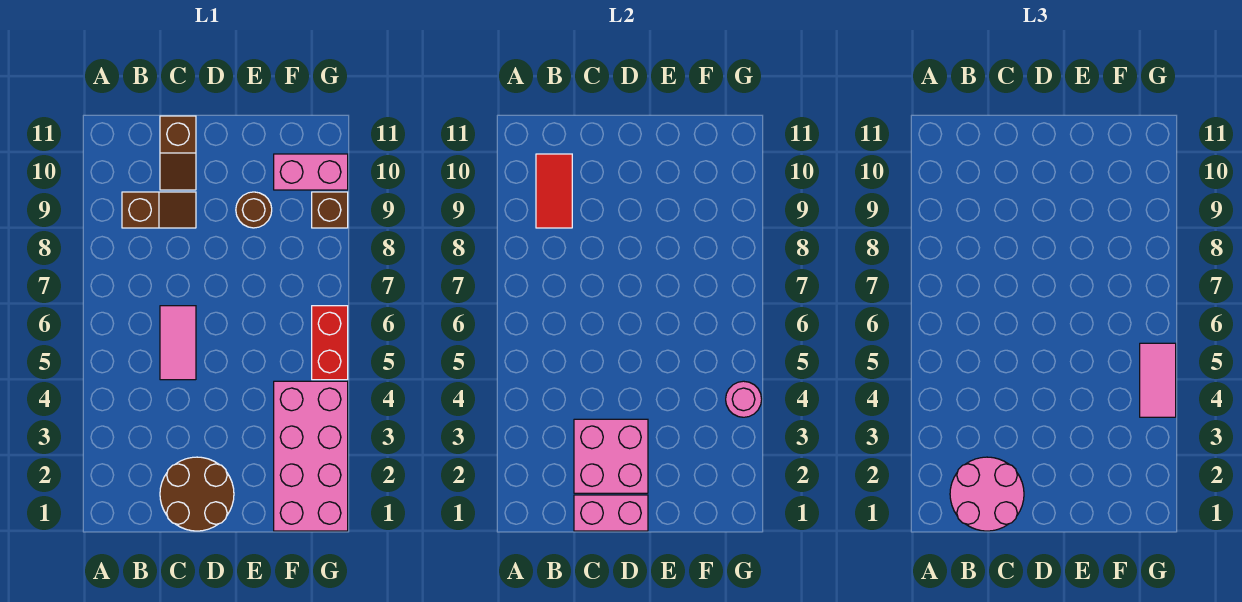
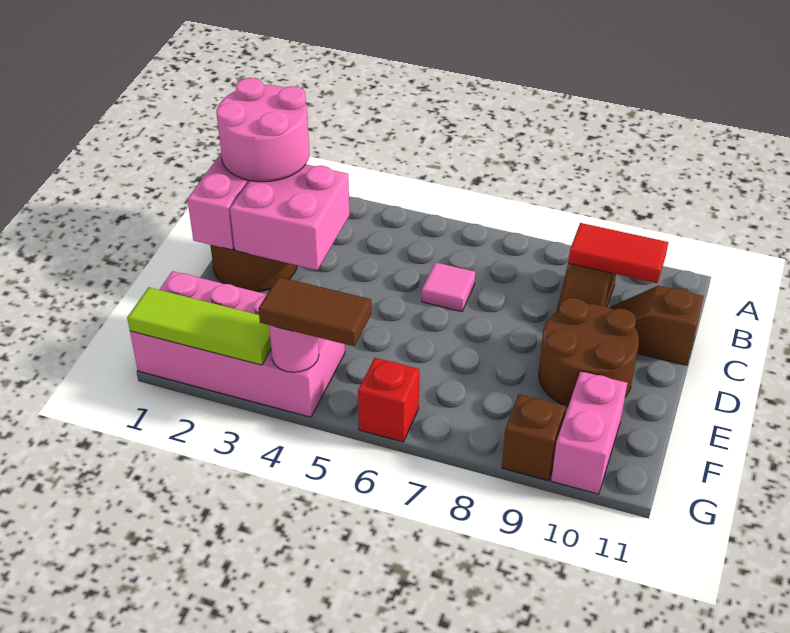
pink 1x2 tile [160,306,196,380] -> pink 1x1 tile [422,262,475,312]
brown 1x1 round brick [236,192,272,228] -> brown 2x2 round brick [539,298,639,407]
none -> lime 1x3 tile [127,287,271,365]
pink 1x2 tile [1140,343,1176,417] -> brown 1x2 tile [258,277,372,346]
red 1x2 brick [312,306,348,380] -> red 1x1 brick [358,358,419,442]

